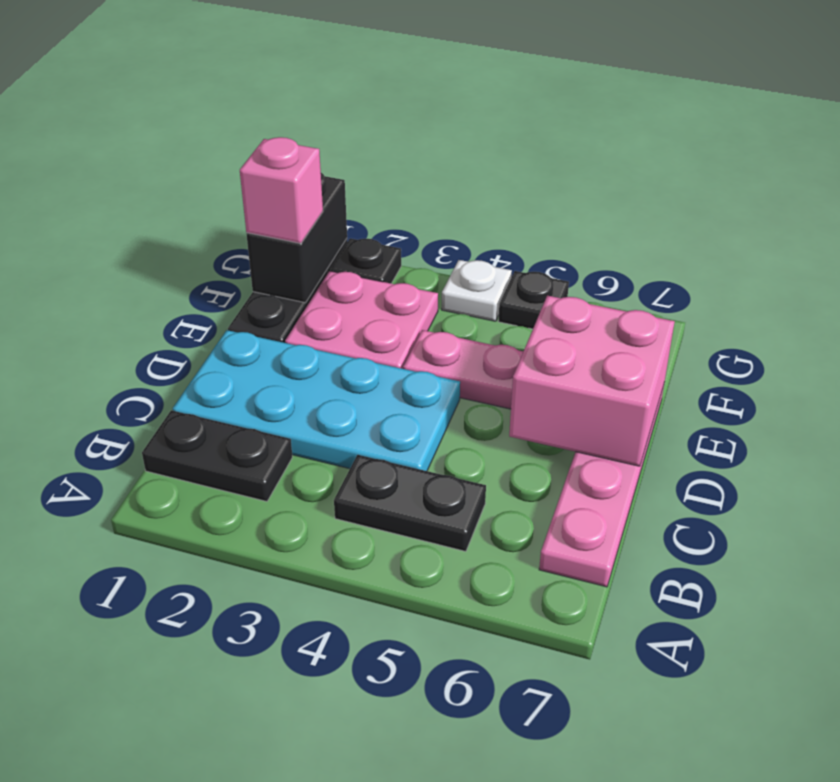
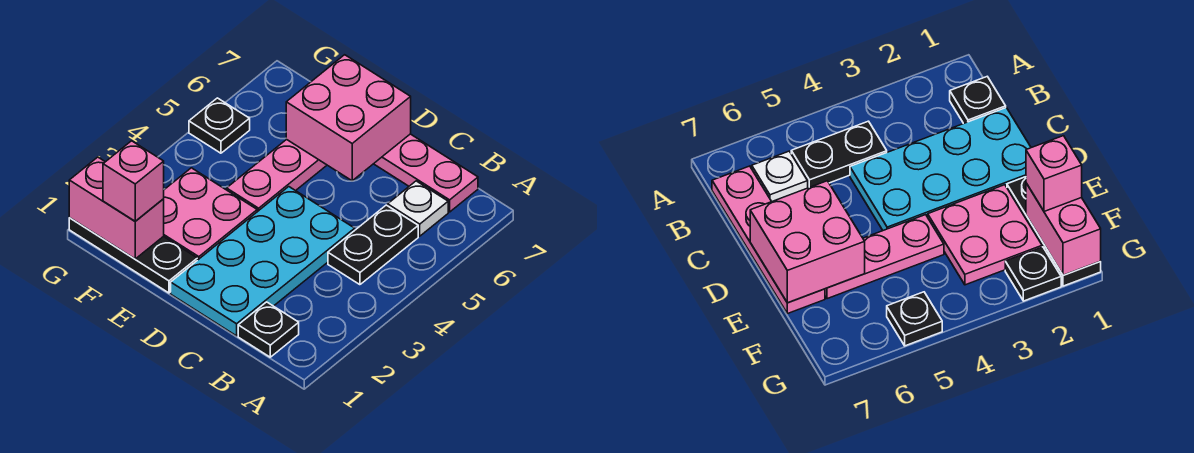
black 1x2 plate [142,410,292,501] -> black 1x1 plate [238,302,299,357]
black 1x2 brick [246,173,347,303] -> pink 1x2 brick [69,157,164,259]
white 1x1 plate [442,260,512,321] -> white 1x1 plate moved to [388,181,448,236]

